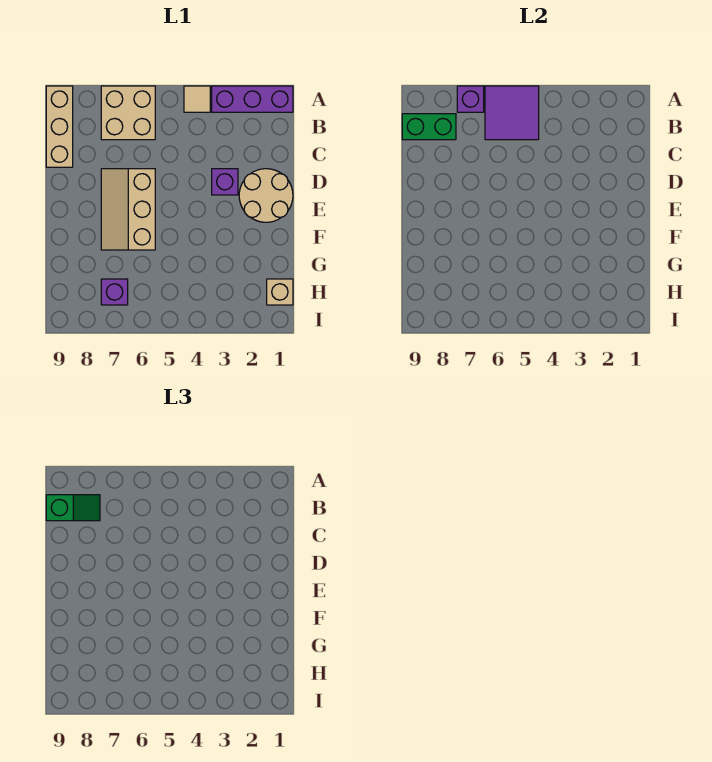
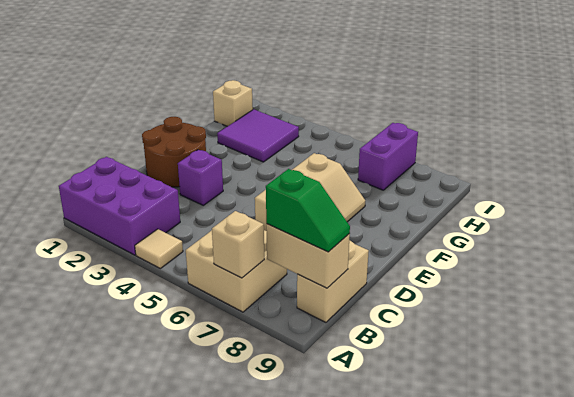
purple 1x3 brick [212,86,293,112] -> purple 2x3 brick [59,157,180,255]
purple 2x2 tile [485,86,539,140] -> purple 2x2 tile moved to [217,109,299,162]
purple 1x1 brick [457,86,484,112] -> tan 1x1 brick [212,211,264,278]
tan 1x3 brick [46,86,73,167] -> tan 1x2 brick [297,240,369,322]
green 1x2 brick [402,114,456,140] -> tan 1x2 brick [266,224,350,288]
green 1x2 slope [46,495,100,521] -> green 1x2 slope turned to [266,169,350,252]
tan 2x2 round brick [239,169,293,222] -> brown 2x2 round brick [142,117,206,187]
purple 1x1 brick [101,279,128,305] -> purple 1x2 brick [358,123,418,190]

